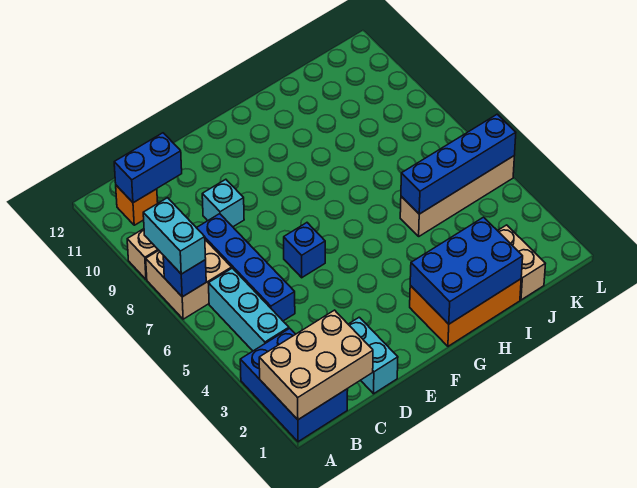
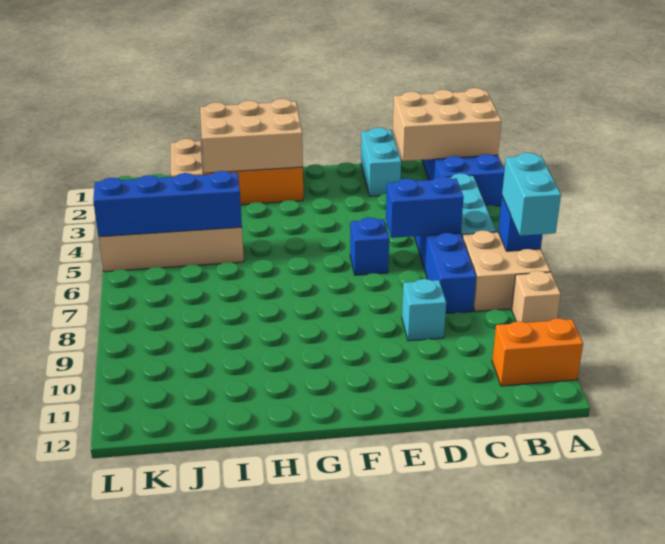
orange 1x1 brick [116,185,158,225] -> orange 1x2 brick [492,318,583,386]
blue 1x2 brick [114,133,182,203] -> blue 1x2 brick moved to [386,176,464,238]
blue 2x3 brick [410,217,523,324] -> tan 2x3 brick [200,99,303,173]

